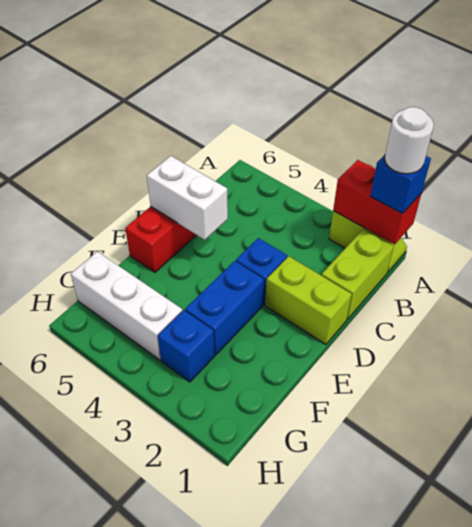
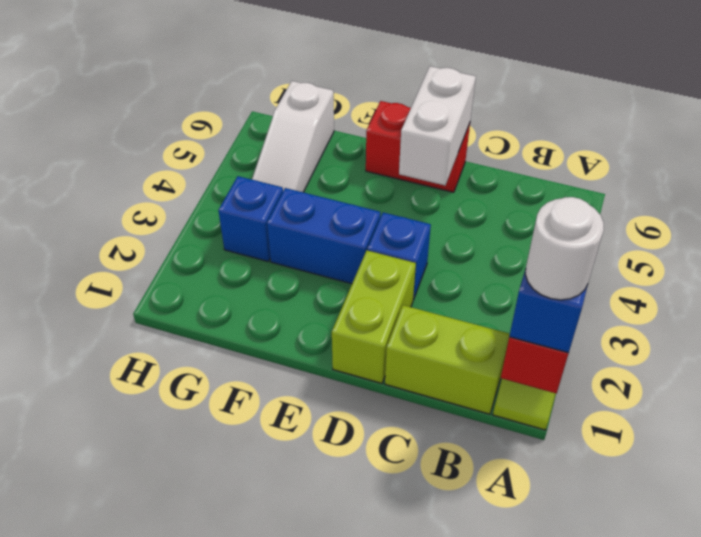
white 1x3 brick [71,252,182,360] -> white 1x3 slope [252,81,334,192]

